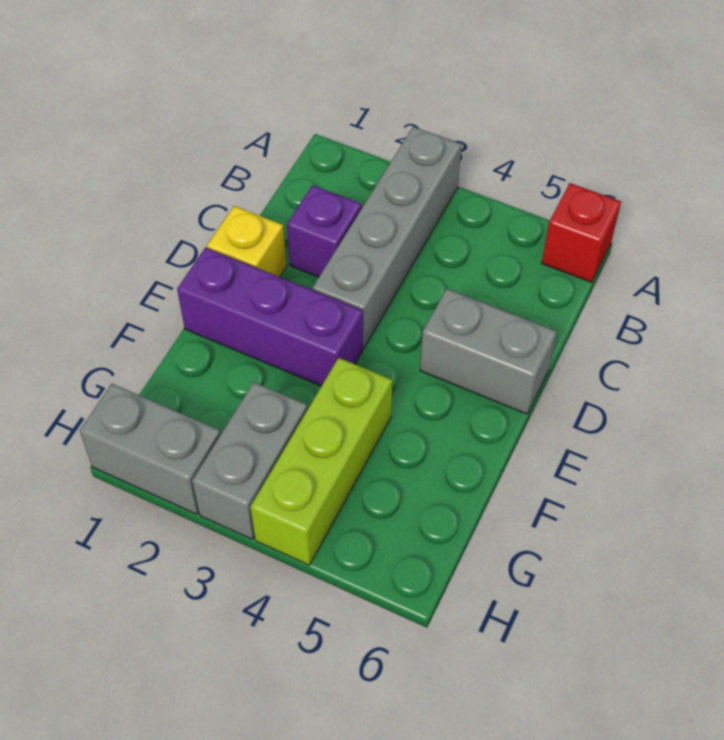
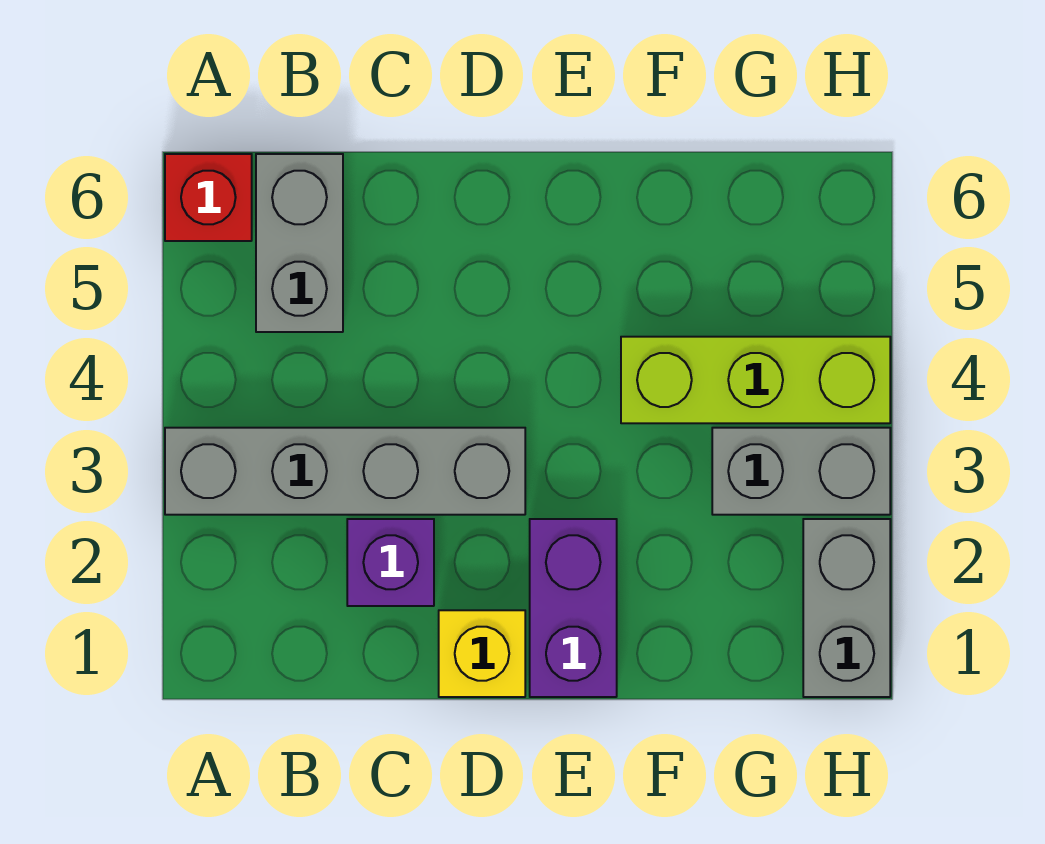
grey 1x2 brick [420,289,557,414] -> grey 1x2 brick moved to [256,154,343,332]
purple 1x3 brick [177,248,363,386] -> purple 1x2 brick [530,519,617,697]

